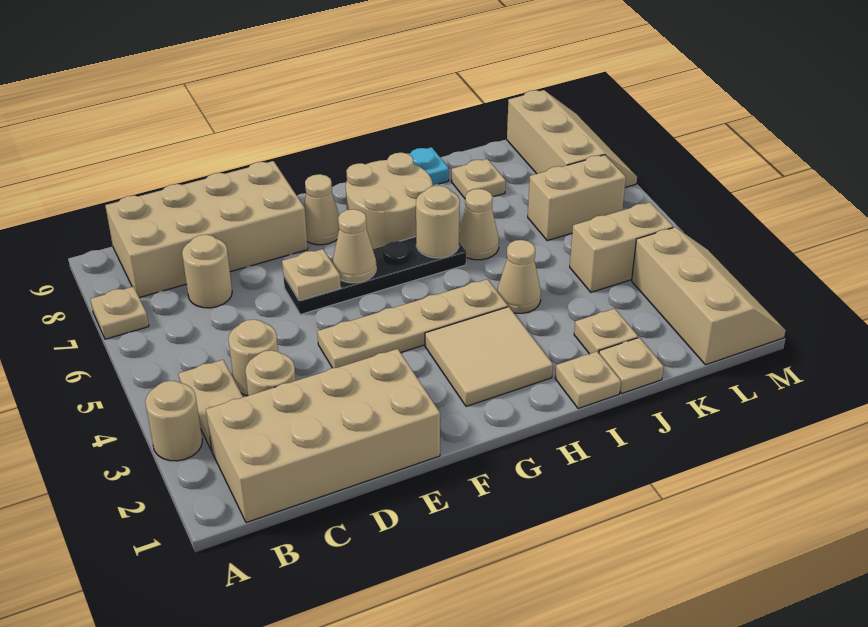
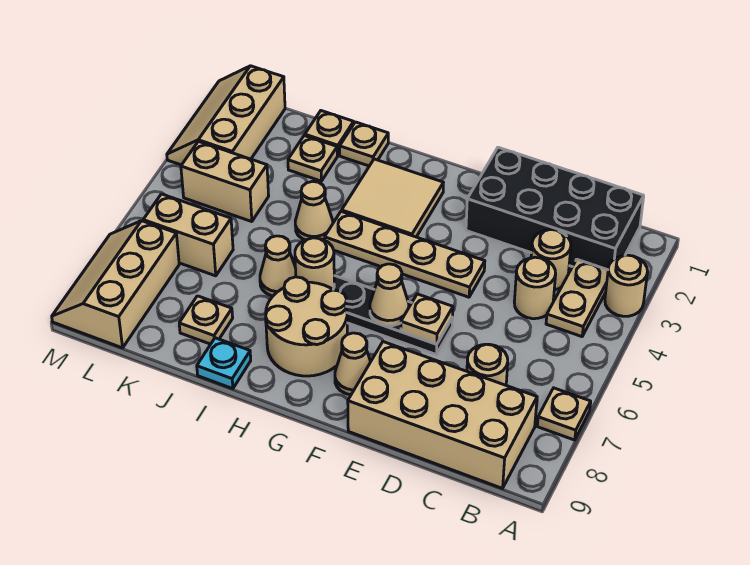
tan 2x4 brick [206,349,440,523] -> black 2x4 brick [466,147,644,270]

